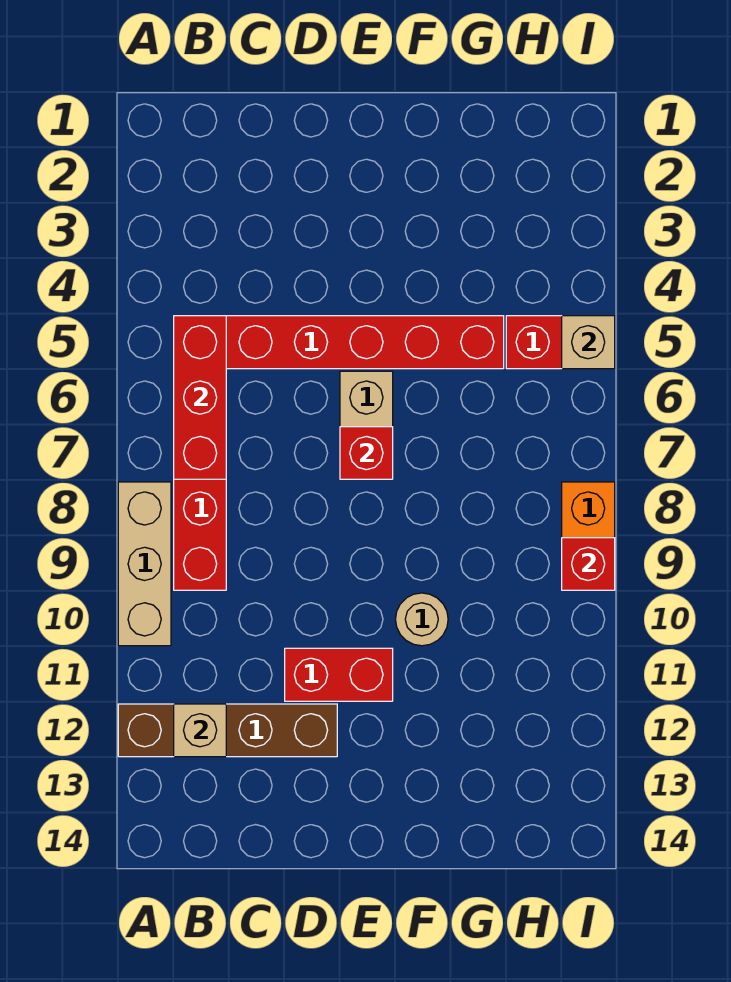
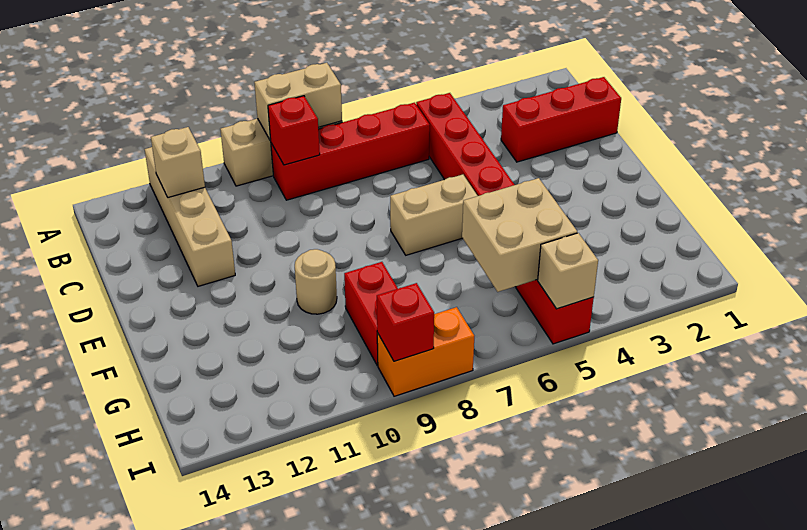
none -> tan 1x2 brick [254,63,342,141]
brown 1x4 brick [118,704,337,757] -> tan 1x4 brick [145,147,235,286]
red 1x3 brick [174,316,226,479] -> red 1x3 brick moved to [501,77,621,162]
red 1x2 brick [285,648,393,701] -> red 1x2 brick moved to [344,262,398,365]
red 1x1 brick [340,427,393,479] -> red 1x1 brick moved to [268,96,320,165]
none -> tan 2x2 brick [462,178,577,292]

